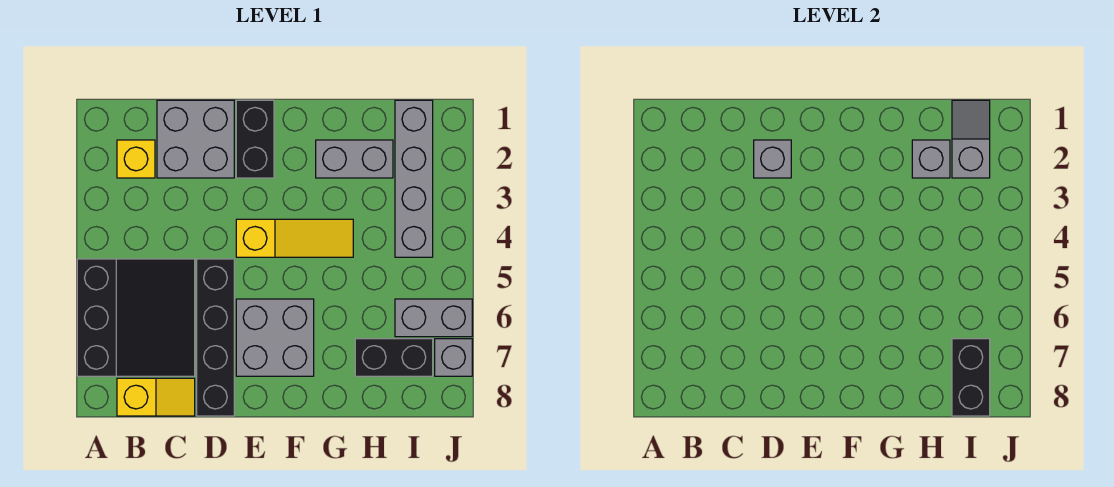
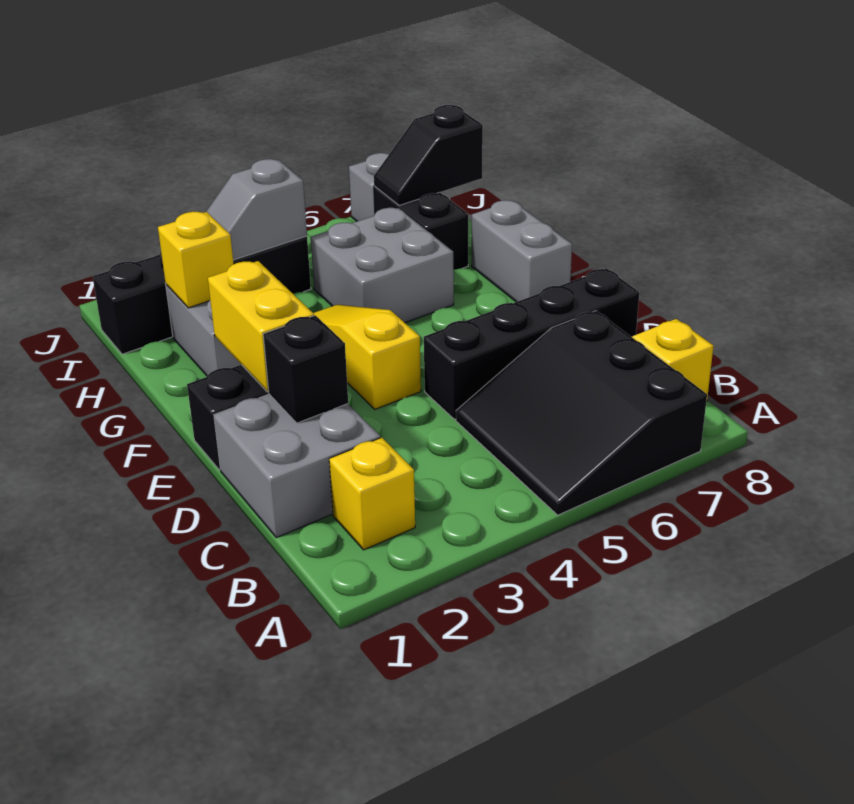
black 3x3 slope [77,259,195,376] -> black 3x3 slope turned to [456,311,707,515]
grey 1x1 brick [754,140,791,178] -> black 1x1 brick [263,315,348,423]
none -> yellow 1x2 brick [208,261,314,392]
grey 2x2 brick [236,299,314,376] -> grey 2x2 brick moved to [311,208,454,323]
grey 1x1 brick [912,140,950,178] -> yellow 1x1 brick [158,212,234,308]
grey 1x4 brick [395,100,433,257] -> black 1x4 brick [93,236,311,354]
grey 1x2 slope [952,100,990,178] -> grey 1x2 slope moved to [206,159,307,260]
grey 1x2 brick [395,299,472,337] -> grey 1x2 brick moved to [472,200,572,302]
black 1x2 brick [952,339,990,416] -> black 1x2 slope [374,105,483,205]

